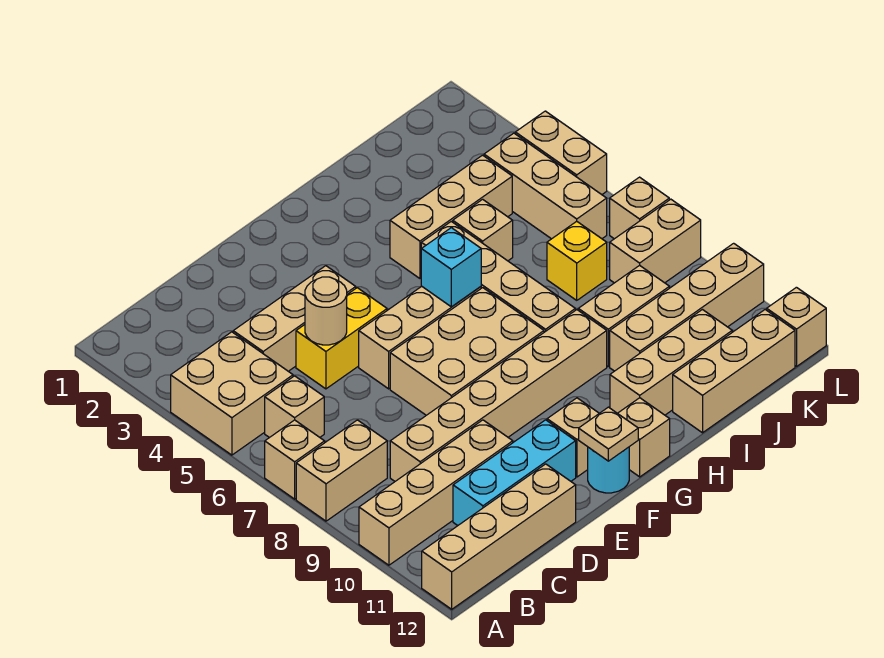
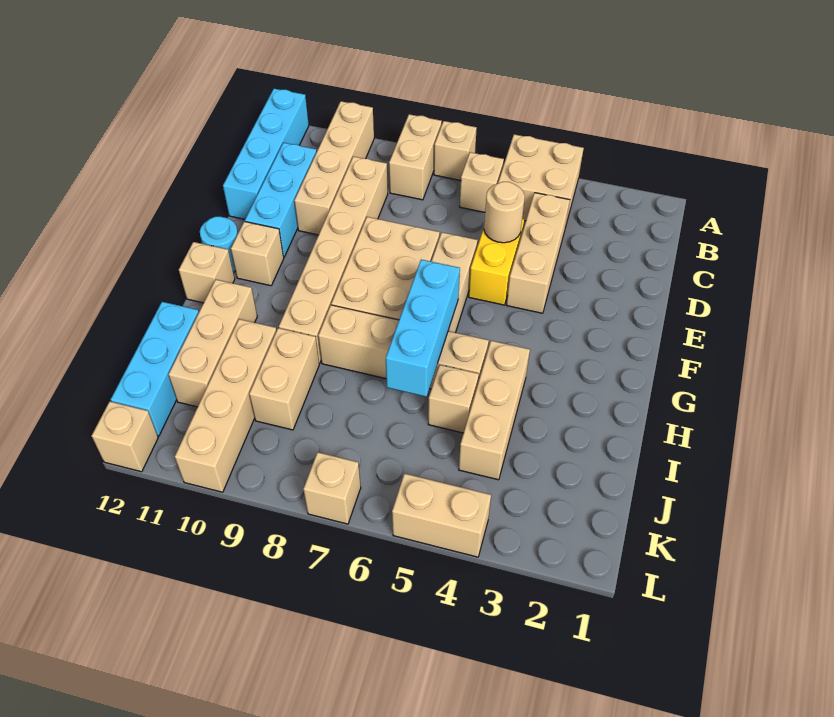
tan 1x4 brick [422,464,576,609] -> cyan 1x4 brick [223,89,309,219]
tan 1x1 plate [579,407,638,461] -> none
cyan 1x1 brick [421,228,481,307] -> cyan 1x3 brick [386,260,460,397]
tan 1x3 brick [673,310,795,433] -> cyan 1x3 brick [111,302,199,436]
yellow 1x1 brick [547,221,607,300] -> none
tan 1x3 brick [484,133,607,239] -> none
tan 1x2 brick [610,199,701,283] -> none

